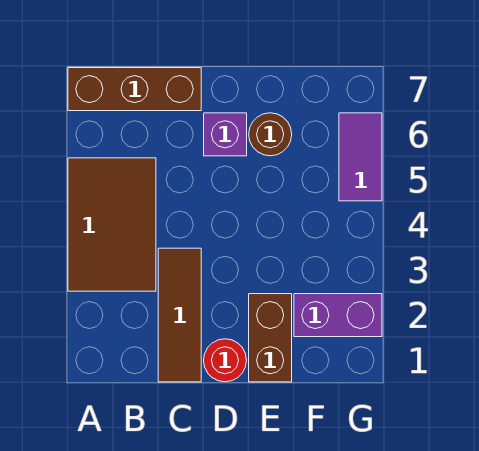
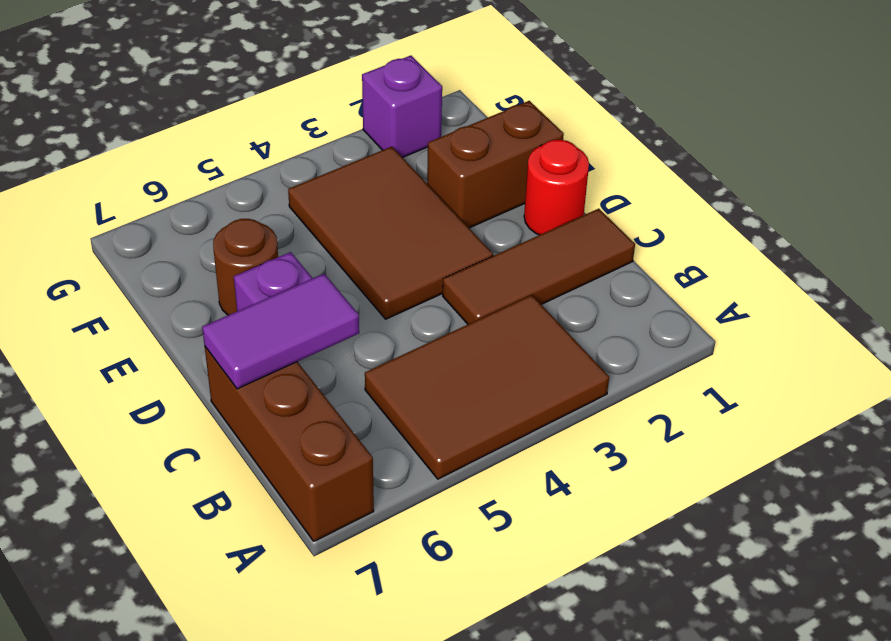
none -> brown 2x3 tile [288,147,493,319]
purple 1x2 brick [294,294,382,337] -> purple 1x1 brick [362,56,442,158]
purple 1x2 tile [339,113,382,201] -> purple 1x2 tile moved to [202,274,359,389]

